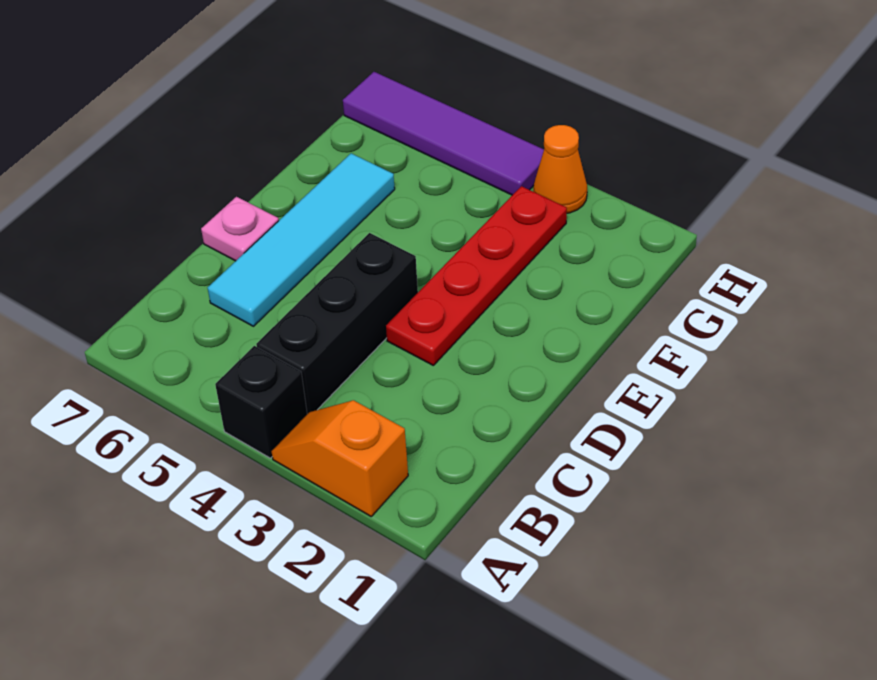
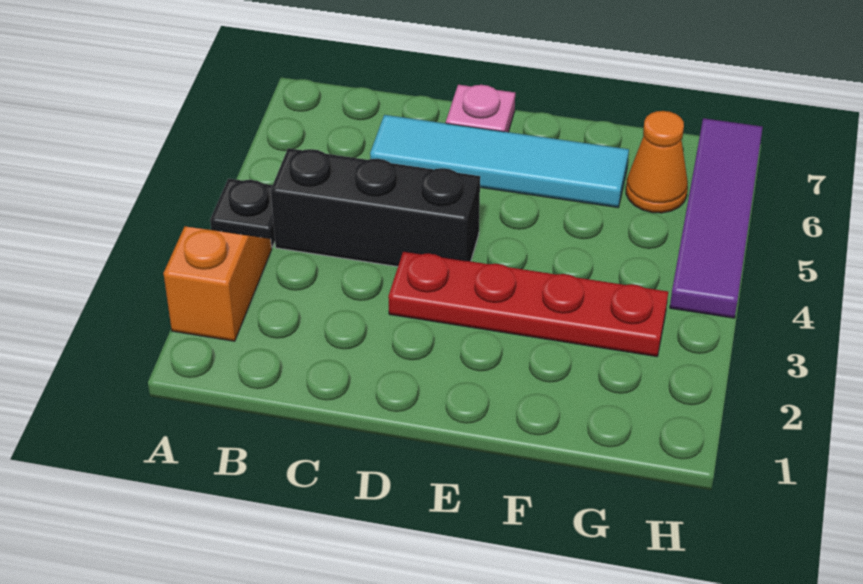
black 1x1 brick [215,346,307,458] -> black 1x1 plate [210,179,275,247]
orange 1x1 cone [533,125,587,213] -> orange 1x1 cone moved to [626,111,688,213]

